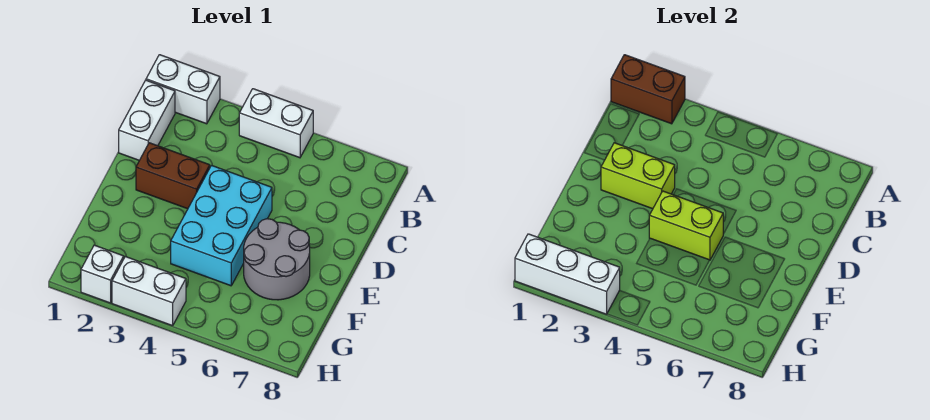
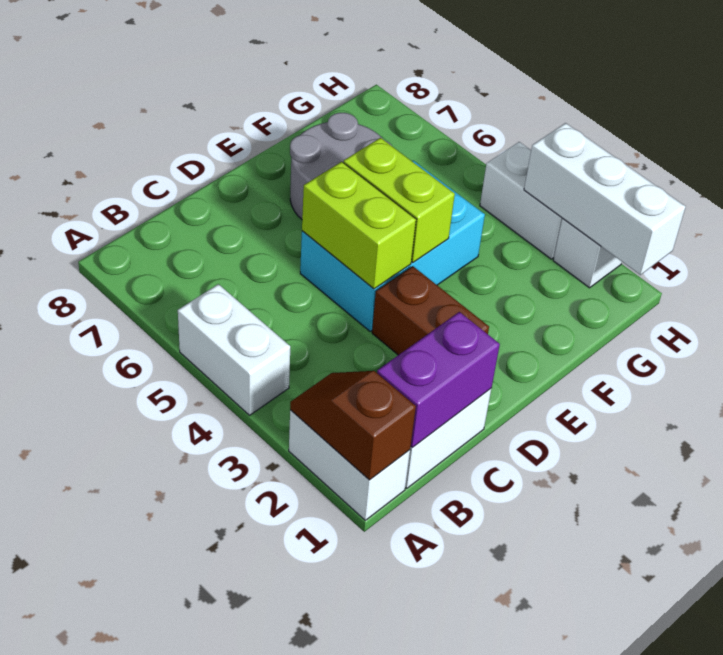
brown 1x2 brick [611,55,685,124] -> brown 1x2 slope [290,371,416,480]
none -> purple 1x2 brick [377,312,500,448]
lime 1x2 brick [601,143,675,209] -> lime 1x2 brick moved to [302,162,416,289]

